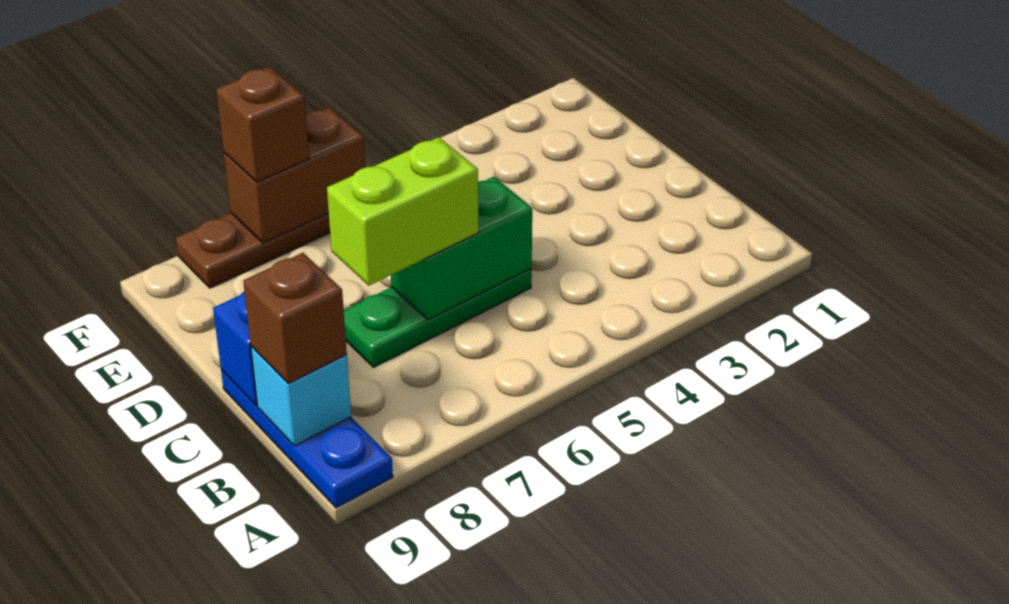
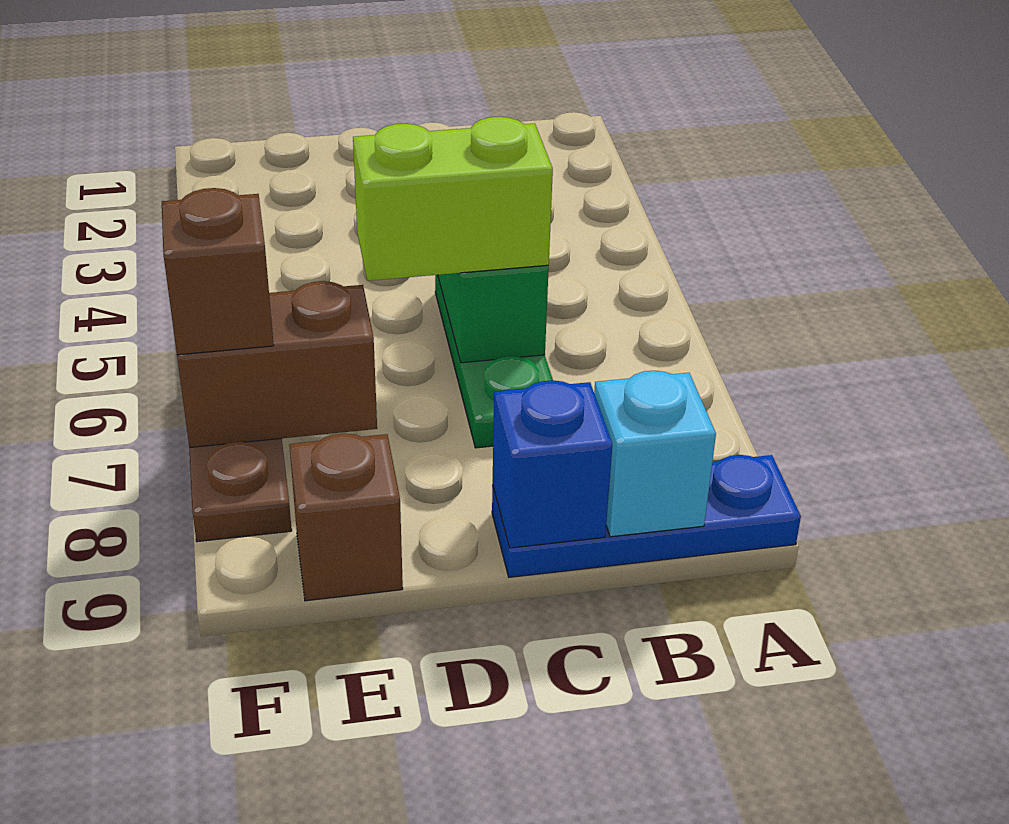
brown 1x1 brick [243,253,347,383] -> brown 1x1 brick moved to [289,433,403,601]
lime 1x2 brick [327,137,479,286] -> lime 1x2 brick turned to [353,117,553,281]
brown 1x2 brick [224,107,365,243] -> brown 1x2 brick turned to [177,281,377,448]

